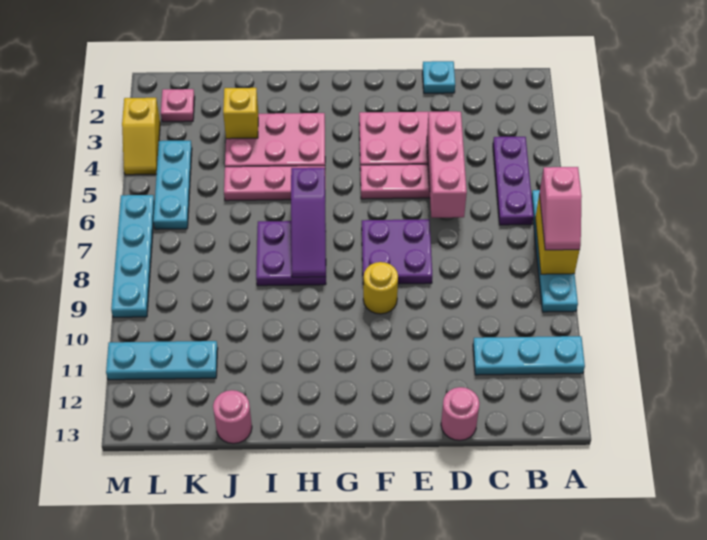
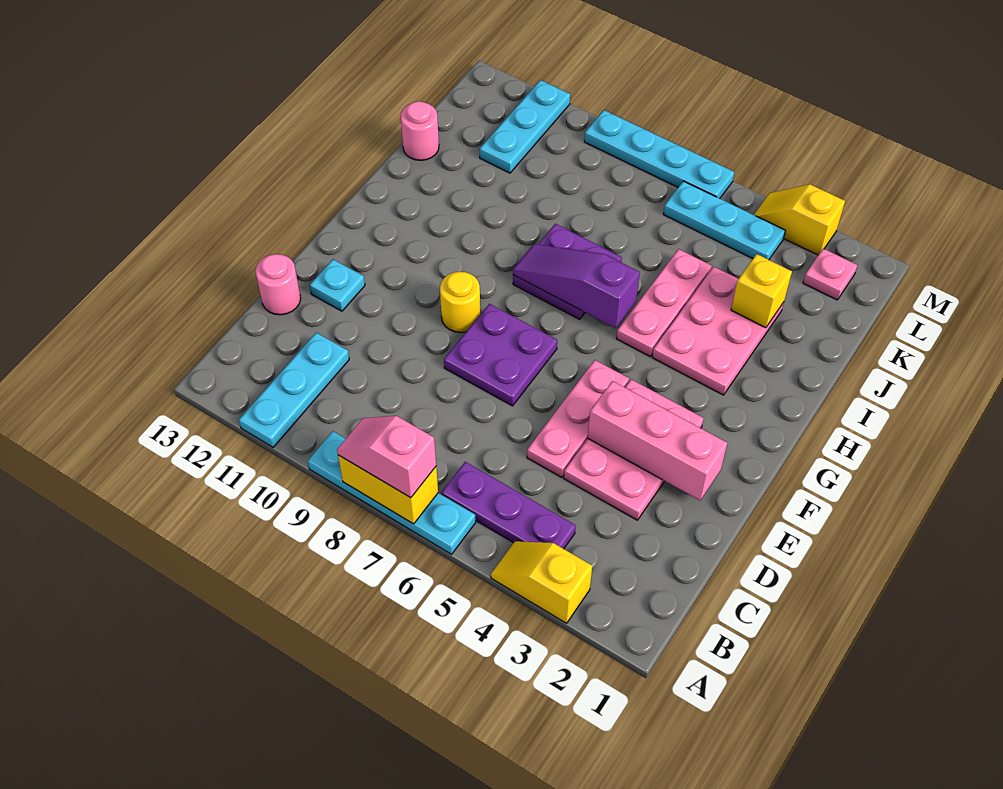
none -> yellow 1x2 slope [491,541,592,623]
cyan 1x1 plate [423,61,455,93] -> cyan 1x1 plate moved to [310,260,365,311]
pink 1x3 brick [427,112,467,218] -> pink 1x3 brick moved to [588,381,727,500]

